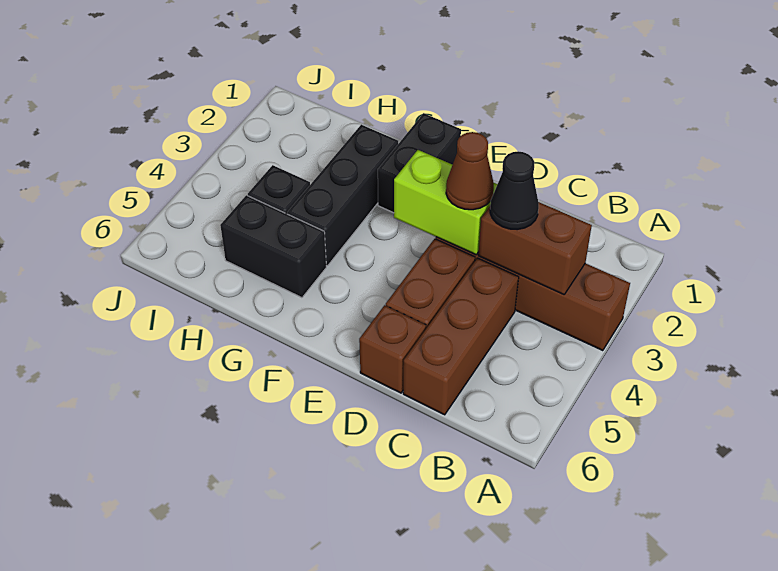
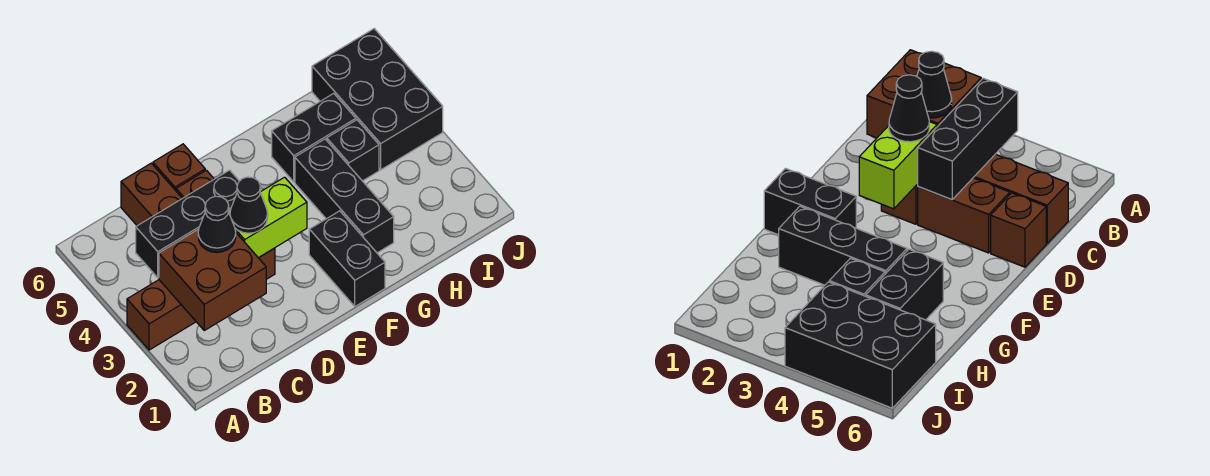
brown 1x2 brick [478,202,592,294] -> brown 2x2 brick [159,229,266,330]
none -> black 1x3 brick [136,170,239,278]
brown 1x1 cone [446,132,494,210] -> black 1x1 cone [230,177,268,233]
none -> black 2x3 brick [312,29,443,170]

